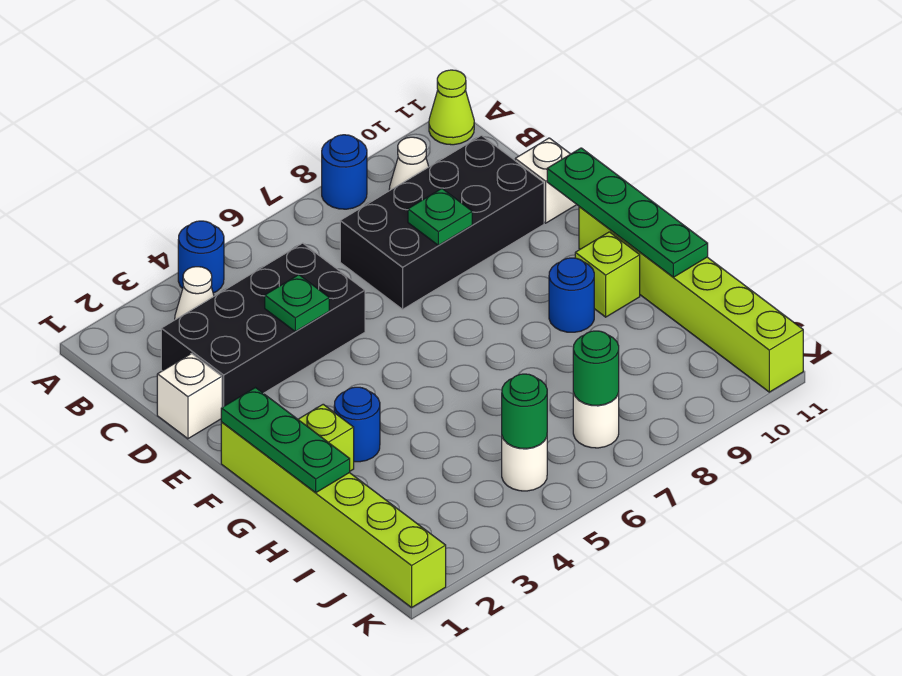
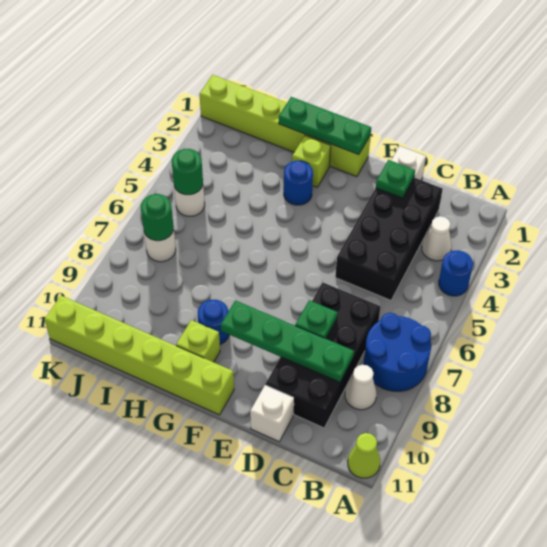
blue 1x1 round brick [322,135,367,209] -> blue 2x2 round brick [364,313,431,391]
green 1x1 plate [265,275,329,332] -> green 1x1 plate moved to [376,160,415,198]
green 1x4 plate [547,148,708,277] -> green 1x4 plate moved to [221,300,354,382]

